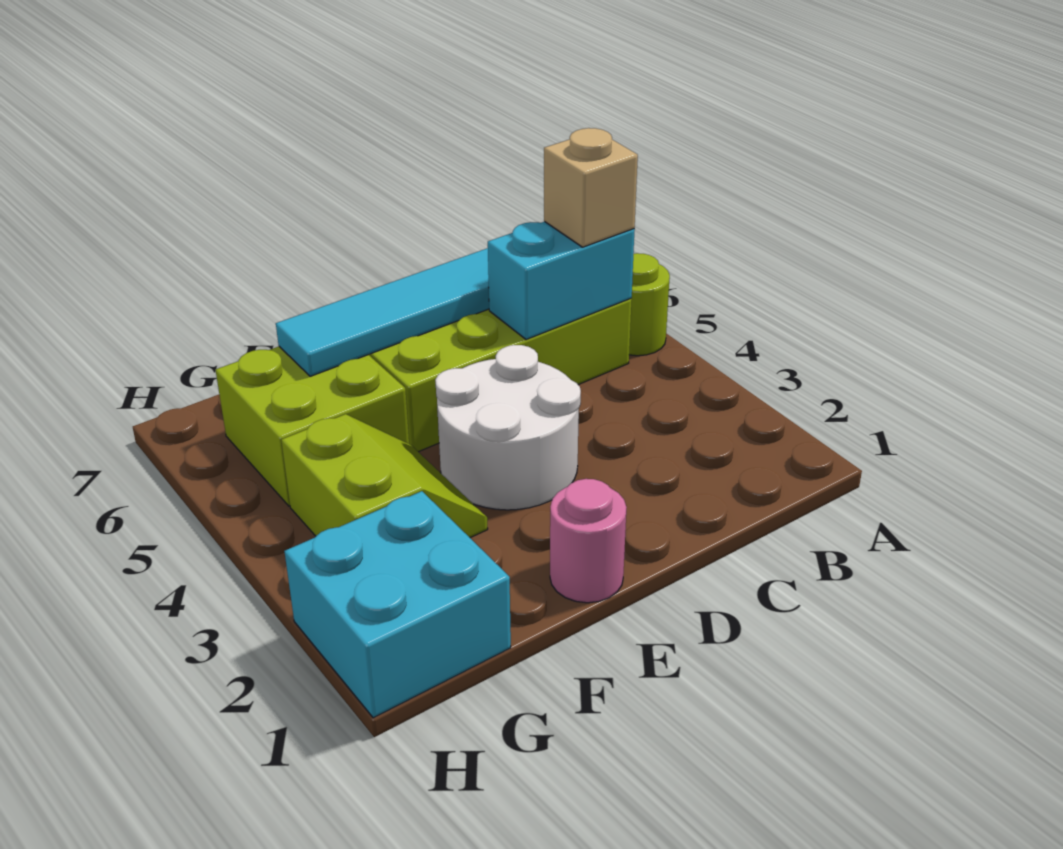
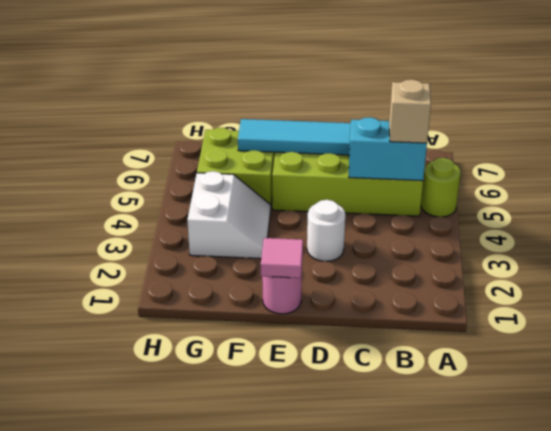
white 2x2 round brick [435,345,581,510] -> white 1x1 round brick [307,200,345,261]
none -> pink 1x1 tile [261,238,303,278]
lime 2x2 slope [281,414,488,538] -> white 2x2 slope [187,171,271,259]
cyan 2x2 brick [284,491,511,718] -> none

